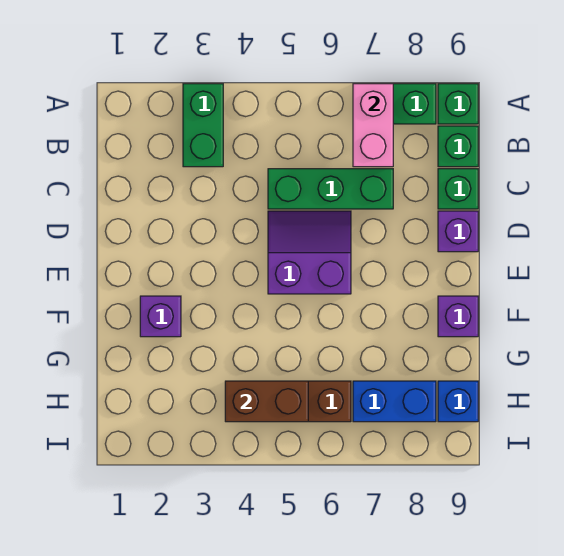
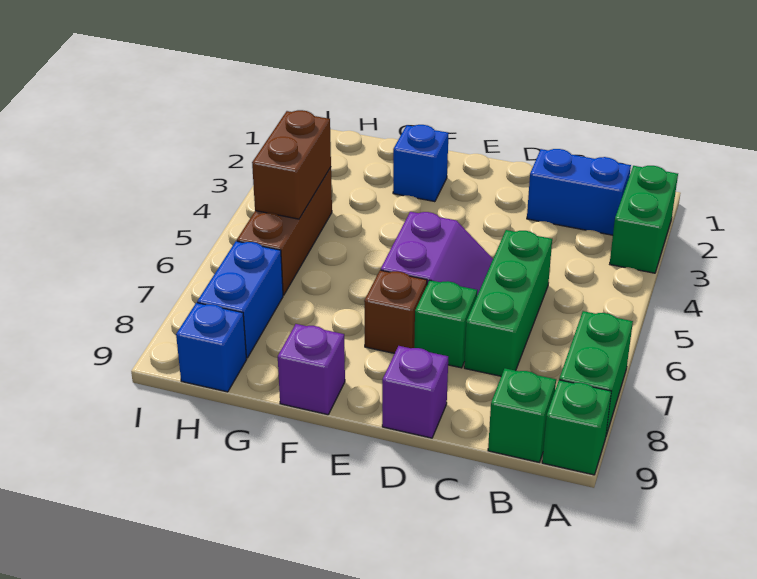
green 1x2 brick [183,84,223,167] -> green 1x2 brick turned to [610,166,678,273]
pink 1x2 brick [353,84,393,167] -> none
none -> blue 1x2 brick [527,149,631,235]
green 1x1 brick [438,169,478,209] -> green 1x1 brick moved to [414,280,477,368]
none -> brown 1x1 brick [364,270,427,353]
purple 1x1 brick [140,296,181,337] -> blue 1x1 brick [393,125,449,202]

